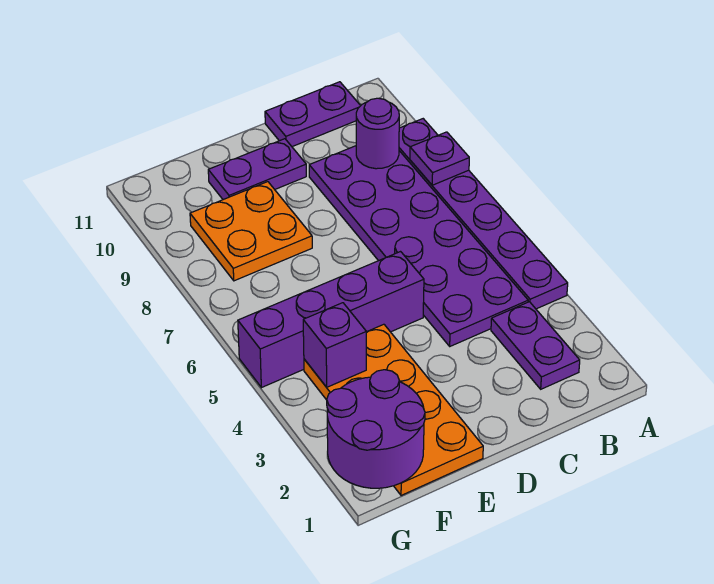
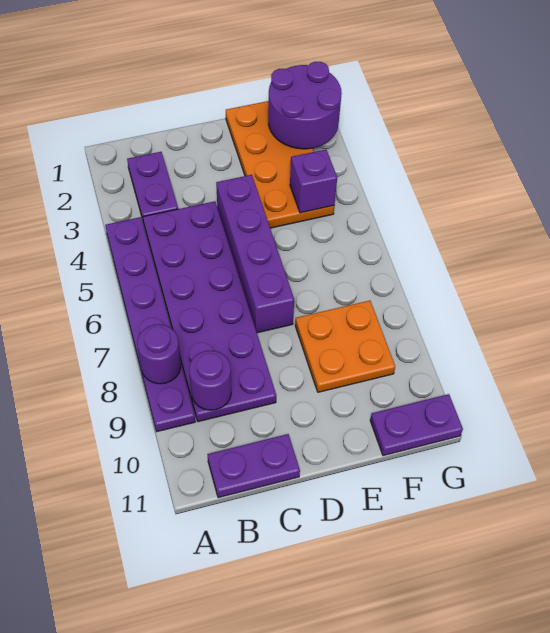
purple 1x1 plate [410,132,469,185] -> purple 1x1 round brick [137,324,181,384]
purple 1x4 brick [238,252,424,388] -> purple 1x4 brick turned to [216,175,294,333]
purple 1x2 plate [208,139,306,200] -> purple 1x2 plate moved to [370,394,463,456]

